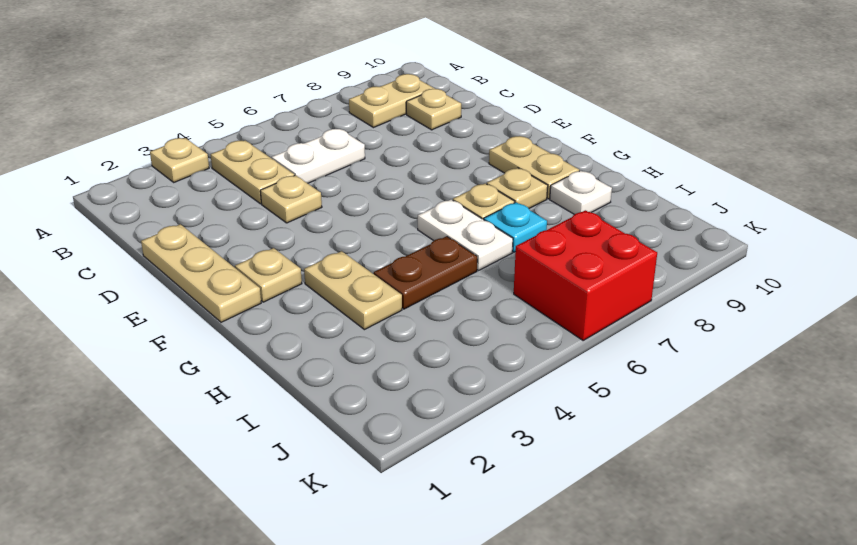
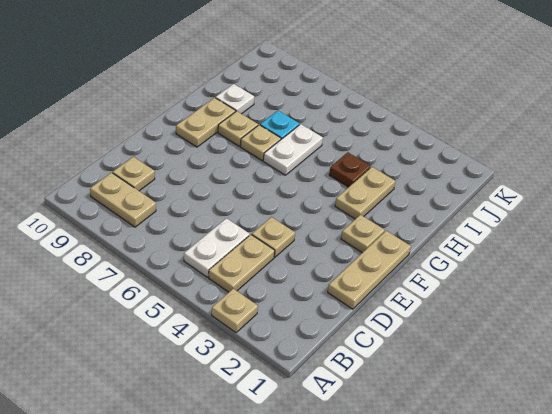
white 1x2 plate [272,129,365,183] -> white 1x2 plate turned to [184,218,250,277]
brown 1x2 plate [374,236,477,309] -> brown 1x1 plate [329,152,371,187]
red 2x2 brick [514,210,657,340] -> none

